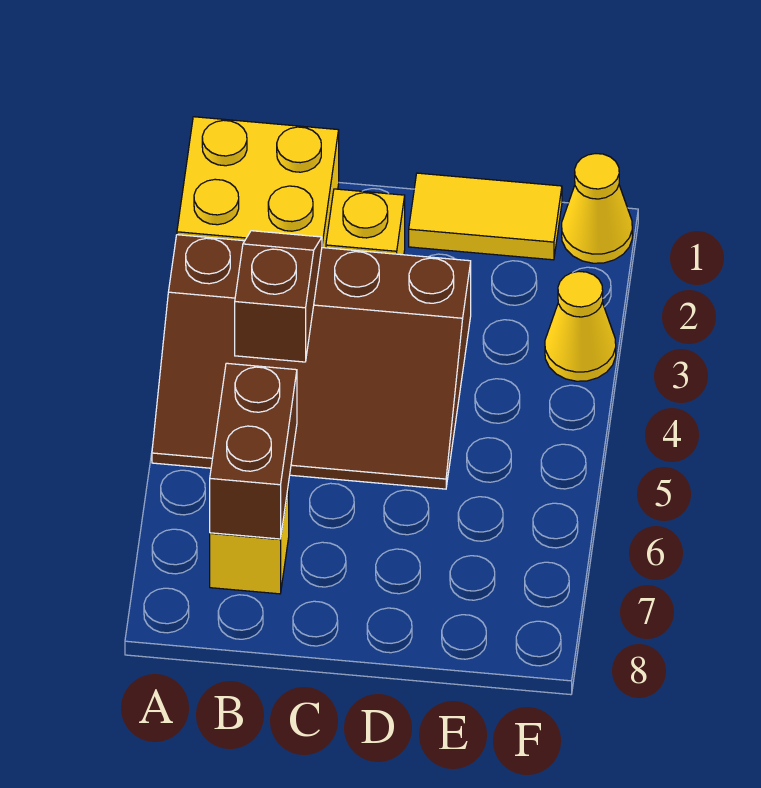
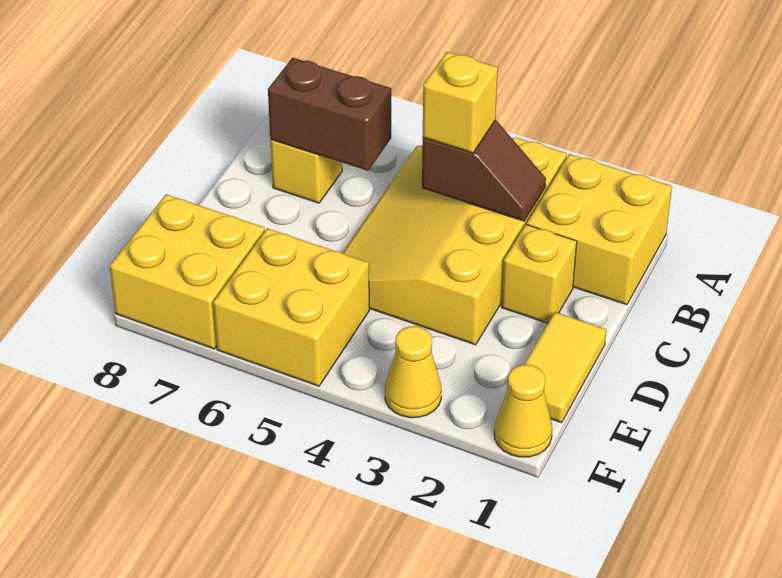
brown 3x4 slope [152,235,471,489] -> yellow 3x4 slope [342,138,567,345]
none -> yellow 1x1 brick [423,52,498,153]
none -> yellow 2x2 brick [213,228,369,386]
none -> yellow 2x2 brick [110,194,265,349]

